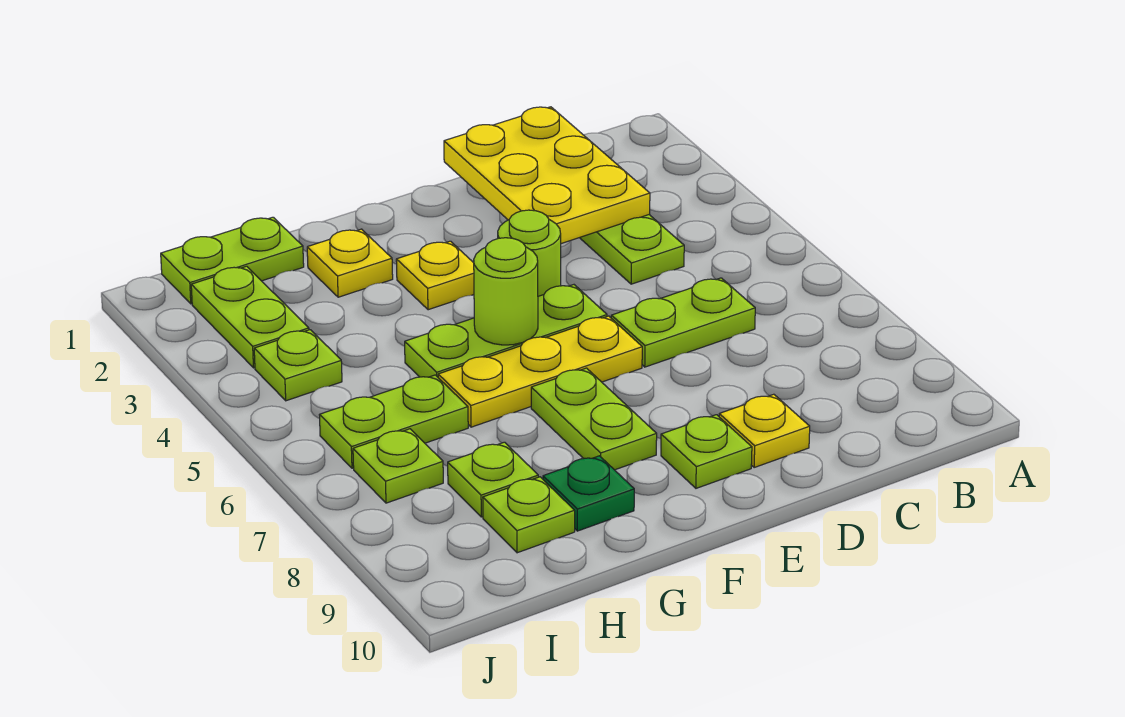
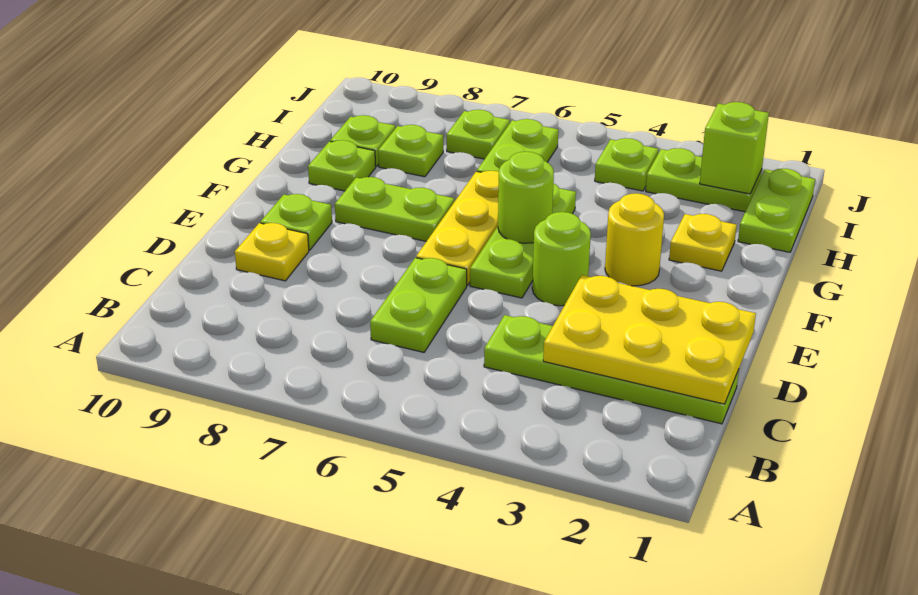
yellow 1x1 plate [396,241,474,310] -> yellow 1x1 round brick [605,193,664,286]
green 1x1 plate [543,456,634,531] -> lime 1x1 plate [308,140,376,191]
none -> lime 1x1 brick [700,102,769,194]

